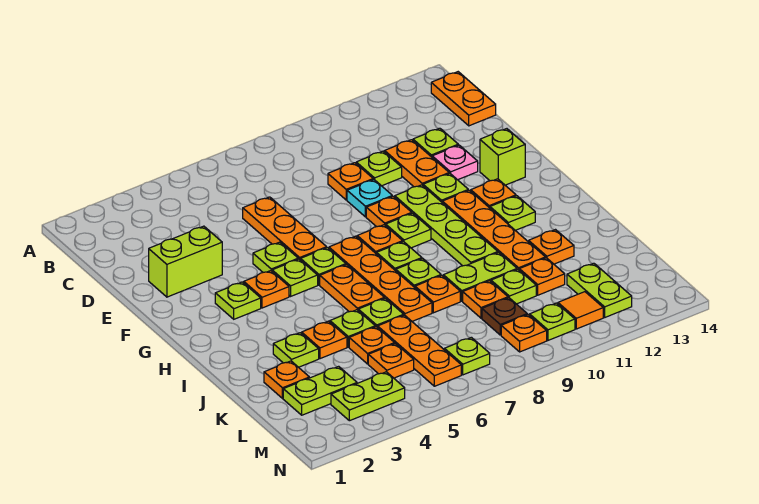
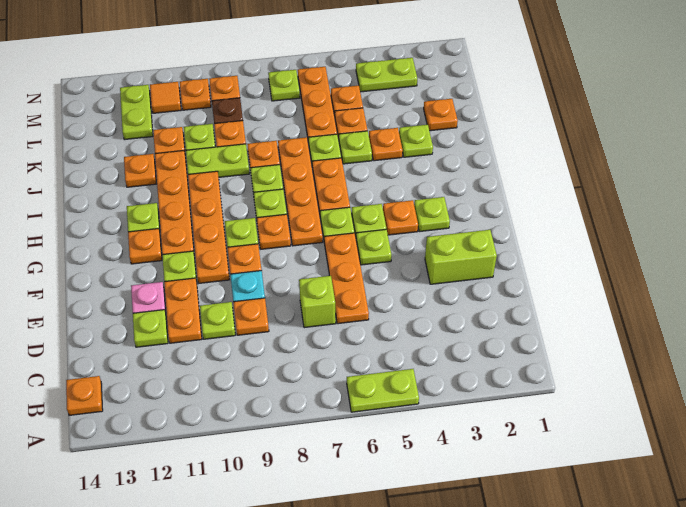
orange 1x2 plate [431,72,496,126] -> orange 1x1 plate [66,376,103,415]
lime 1x4 plate [395,185,498,266] -> orange 1x4 plate [188,171,229,283]
lime 1x1 brick [480,129,525,185] -> lime 1x1 brick moved to [299,276,336,328]
lime 1x2 plate [283,366,357,415] -> lime 1x2 plate moved to [347,369,419,412]
lime 1x1 plate [530,303,575,340] -> orange 1x1 plate [180,79,211,110]

